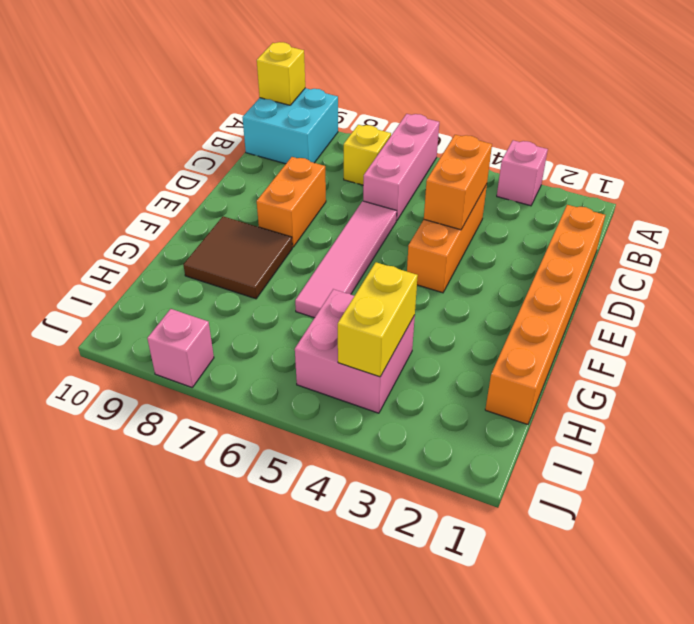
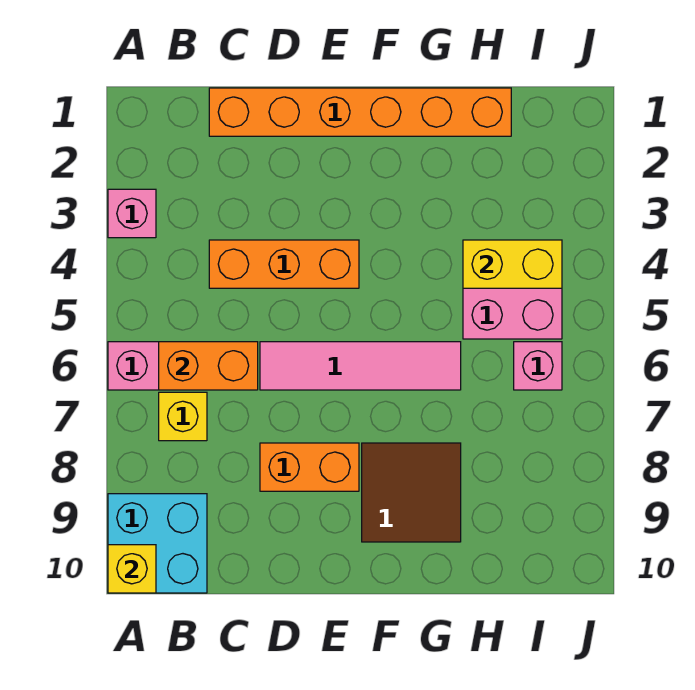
orange 1x2 brick [424,135,492,230] -> orange 1x2 brick moved to [159,342,258,390]
pink 1x1 brick [147,309,214,387] -> pink 1x1 brick moved to [514,342,562,390]

